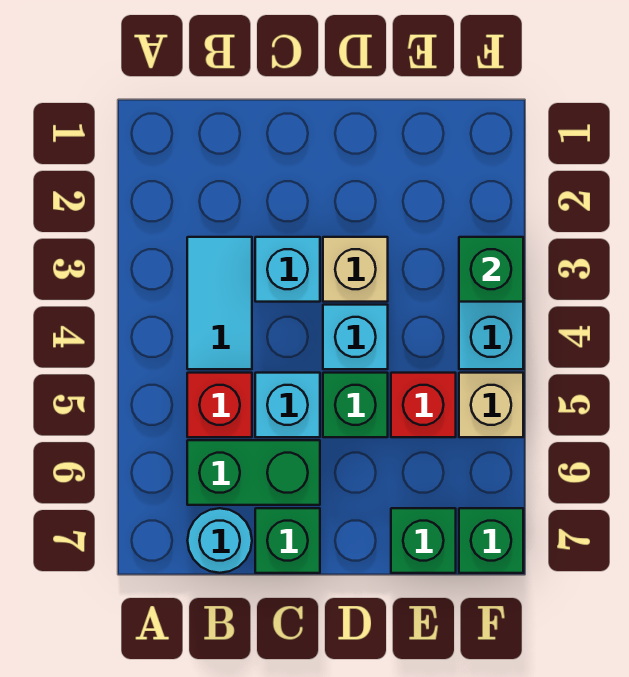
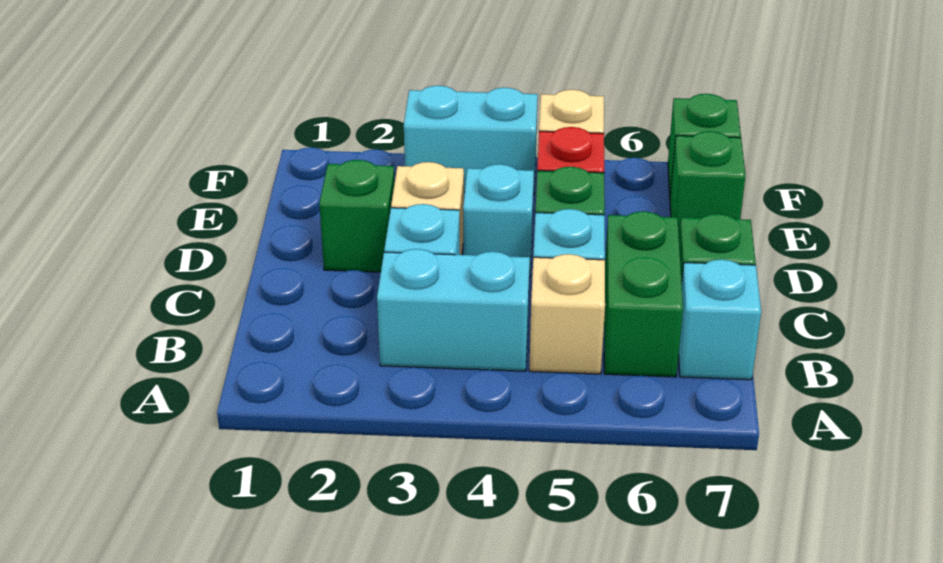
cyan 1x2 tile [187,237,252,369] -> cyan 1x2 brick [377,249,530,371]
red 1x1 brick [187,373,252,437] -> tan 1x1 brick [529,254,605,374]
cyan 1x1 round brick [188,508,252,573] -> cyan 1x1 brick [679,259,761,380]
green 1x1 brick [459,237,523,302] -> green 1x1 brick moved to [319,160,395,272]

